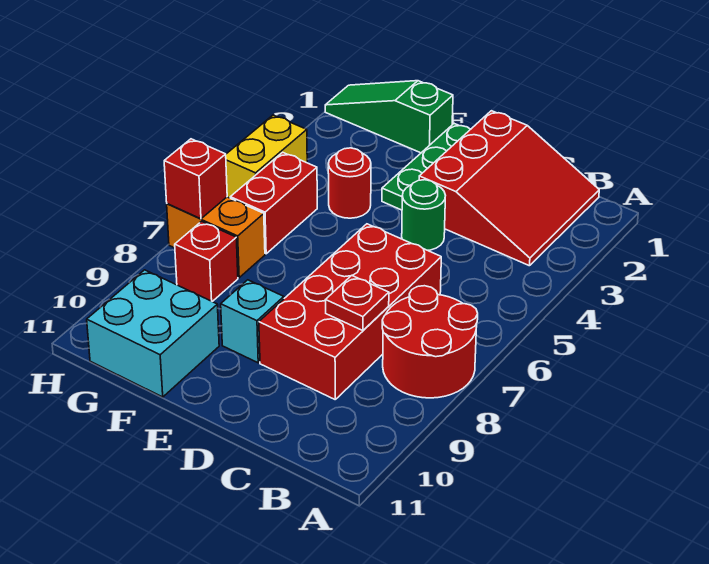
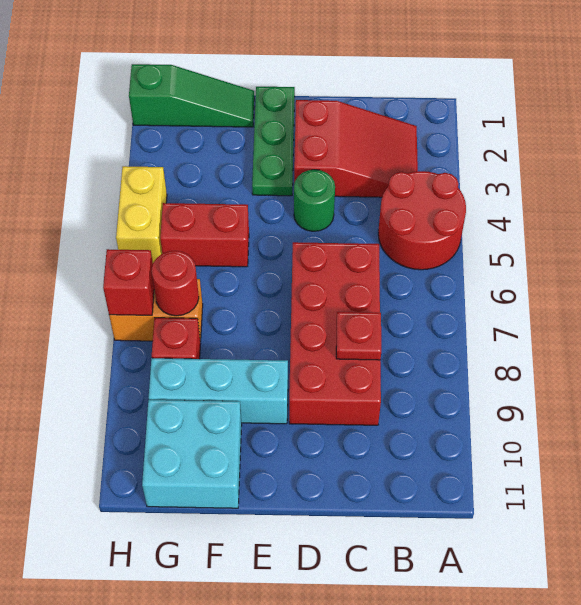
red 2x2 round brick [382,286,478,398] -> red 2x2 round brick moved to [378,171,466,270]
red 3x3 slope [419,111,599,266] -> red 2x3 slope [294,100,418,197]
cyan 1x1 brick [221,280,284,363] -> cyan 1x3 brick [149,358,288,424]
green 1x3 slope [325,81,453,153] -> green 1x3 slope turned to [129,64,254,127]
red 1x1 round brick [328,148,371,218] -> red 1x1 round brick moved to [152,251,199,316]
red 1x2 brick [230,152,317,254] -> red 1x2 brick turned to [160,203,249,267]

